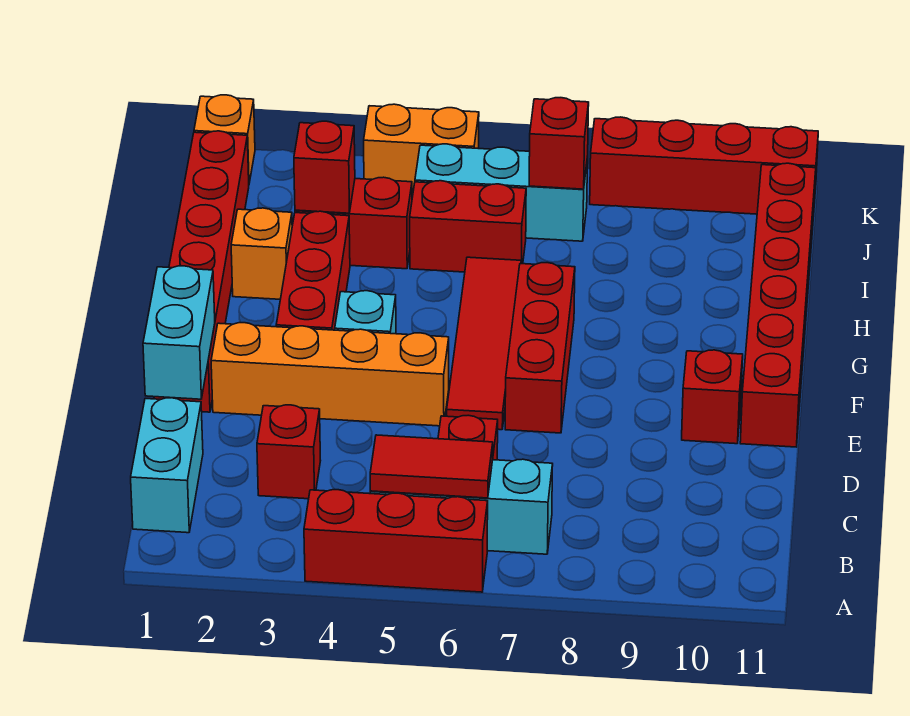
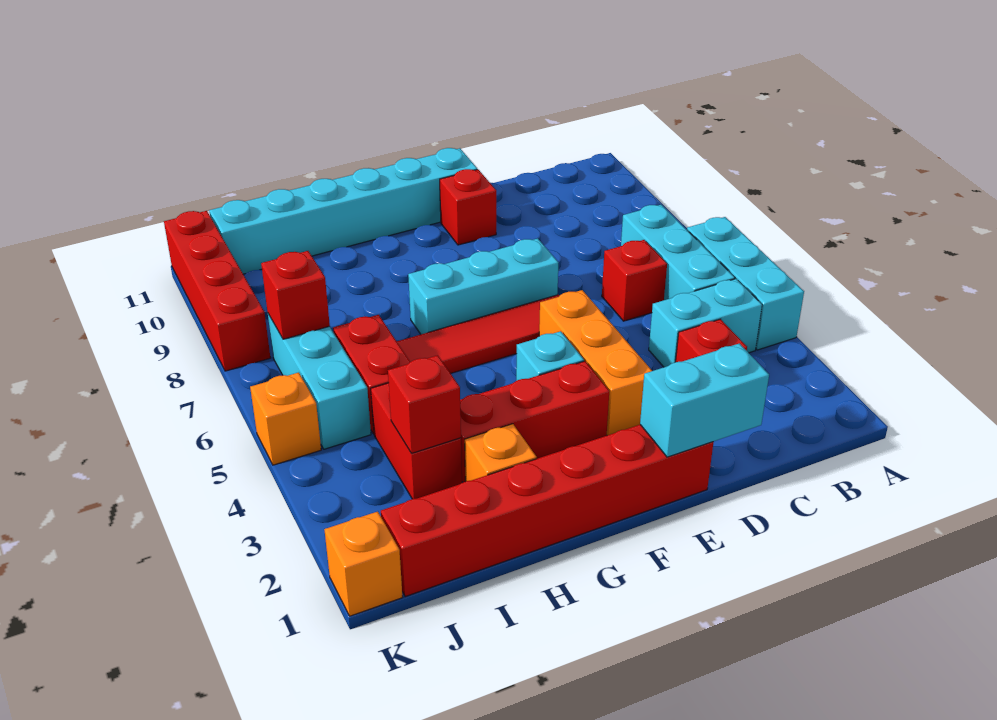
red 1x3 brick [304,490,488,592] -> cyan 1x3 brick [687,217,804,350]
cyan 1x2 brick [131,398,203,533] -> cyan 1x2 brick moved to [649,279,762,367]
red 1x2 tile [370,435,493,498] -> none
orange 1x4 brick [211,323,449,426] -> orange 1x3 brick [539,290,652,435]
red 1x3 brick [505,263,575,433] -> cyan 1x3 brick [408,238,559,334]
red 1x6 brick [740,163,816,447] -> cyan 1x6 brick [209,148,477,274]
orange 1x2 brick [364,104,479,195] -> orange 1x1 brick [250,373,321,465]

